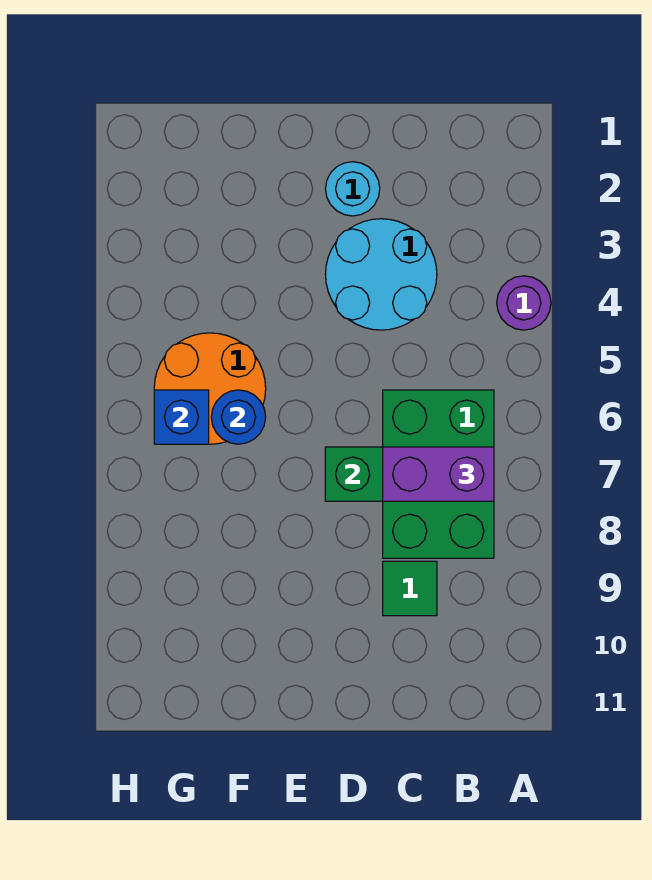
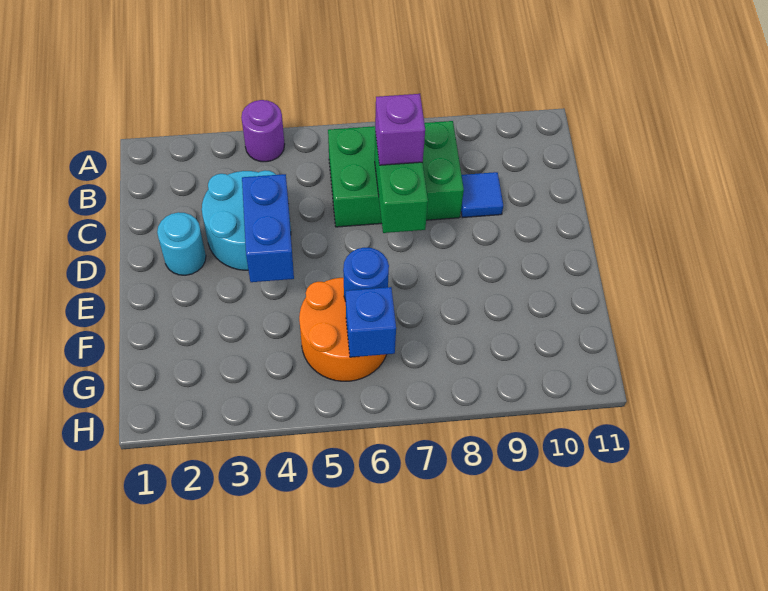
purple 1x2 brick [383,447,494,501] -> purple 1x1 brick [375,94,425,165]
green 1x1 tile [383,561,437,616] -> blue 1x1 tile [461,172,503,218]
none -> blue 1x2 brick [242,174,294,282]

